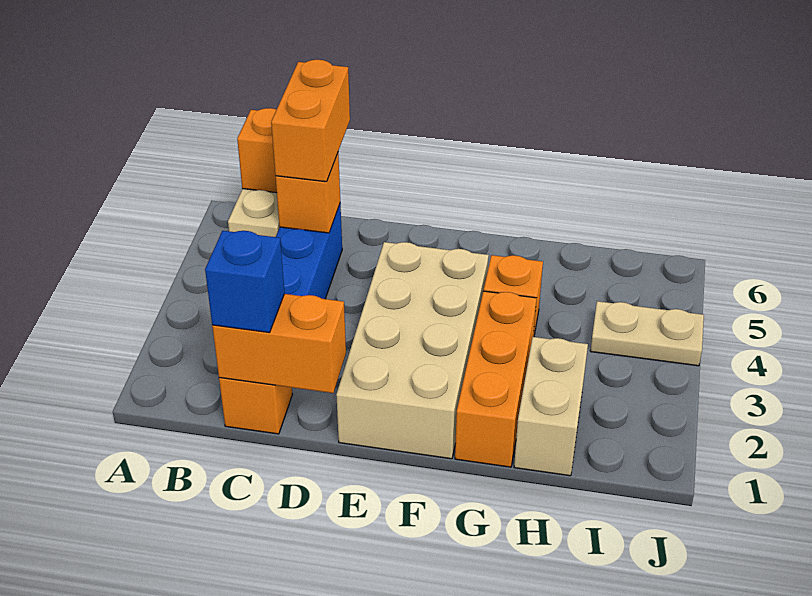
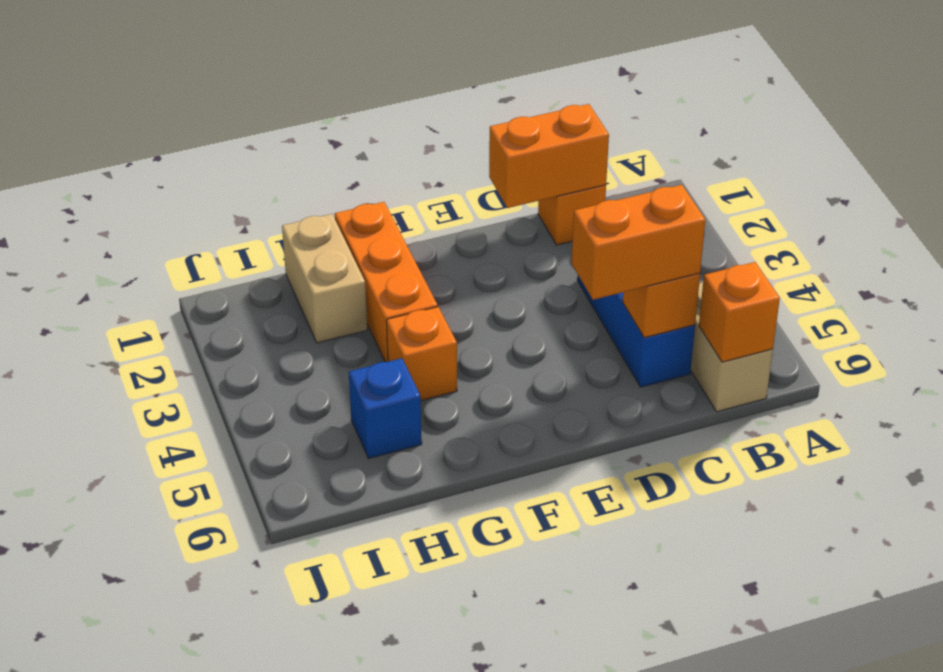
blue 1x1 brick [205,231,285,333] -> blue 1x1 brick moved to [349,358,422,458]
orange 1x2 brick [271,60,350,182] -> orange 1x2 brick turned to [572,185,705,300]
tan 2x4 brick [336,242,489,459] -> none
tan 1x2 plate [590,301,704,366] -> none

